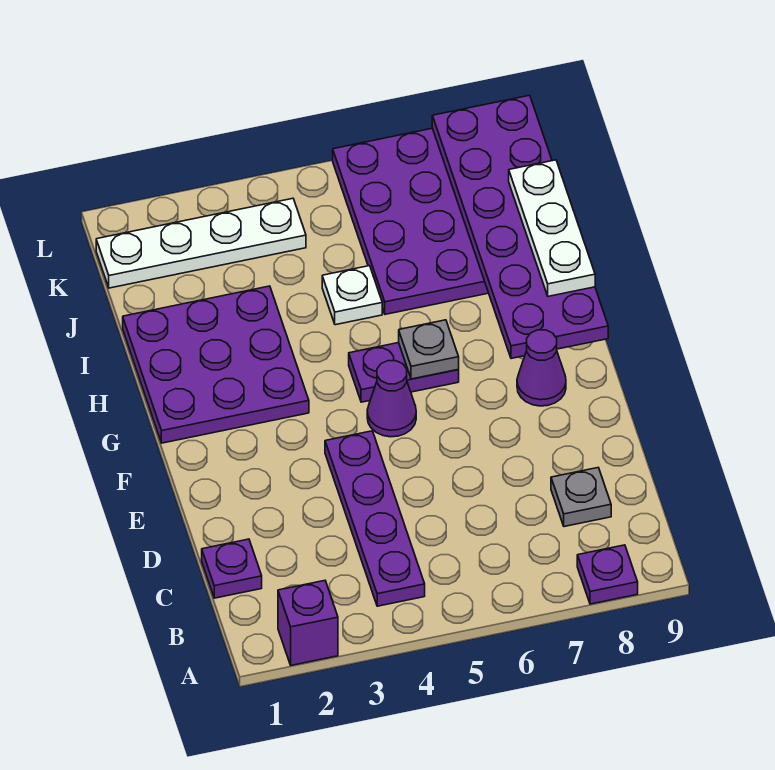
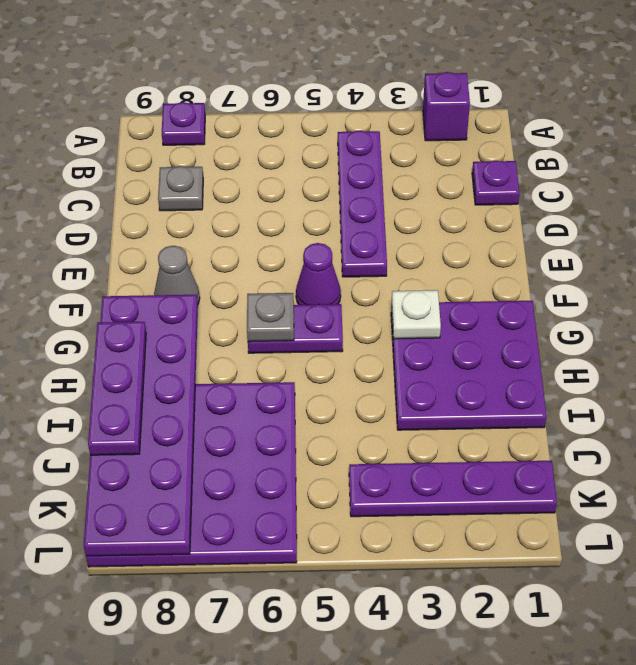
purple 1x1 cone [517,330,566,406] -> grey 1x1 cone [154,246,200,304]
white 1x3 plate [509,160,595,296] -> purple 1x3 plate [88,322,146,455]
white 1x1 plate [322,266,382,325] -> white 1x1 plate moved to [392,290,441,339]
white 1x4 plate [96,198,306,288] -> purple 1x4 plate [349,461,557,517]

